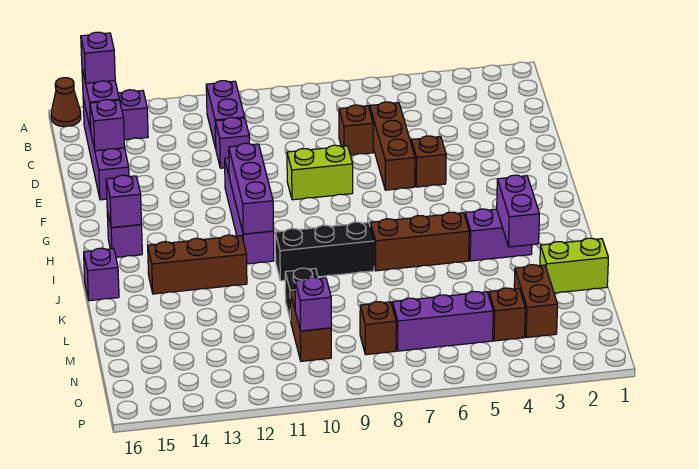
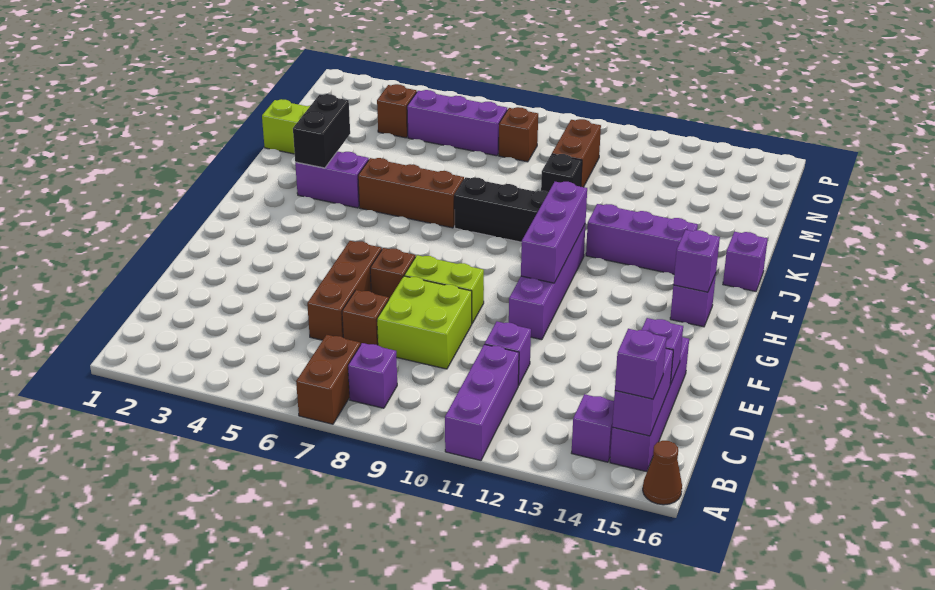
purple 1x2 brick [206,81,245,148] -> purple 1x3 brick [445,344,519,461]
none -> lime 2x2 brick [377,276,472,369]
brown 1x1 brick [411,136,446,187] -> brown 1x1 brick moved to [370,248,415,299]
purple 1x2 brick [497,175,539,247] -> black 1x2 brick [293,94,350,168]
brown 1x3 brick [148,235,247,294] -> purple 1x3 brick [586,204,698,274]
brown 1x2 brick [514,265,558,338] -> brown 1x2 brick moved to [296,335,360,424]
purple 1x1 brick [295,278,331,331] -> purple 1x1 brick moved to [348,343,397,408]

